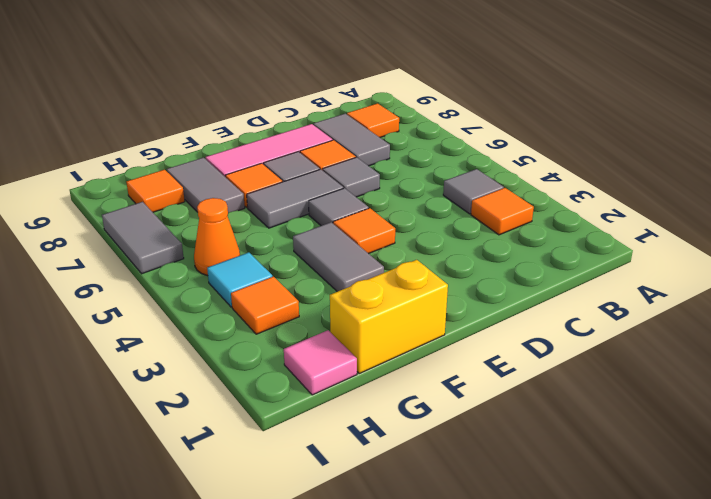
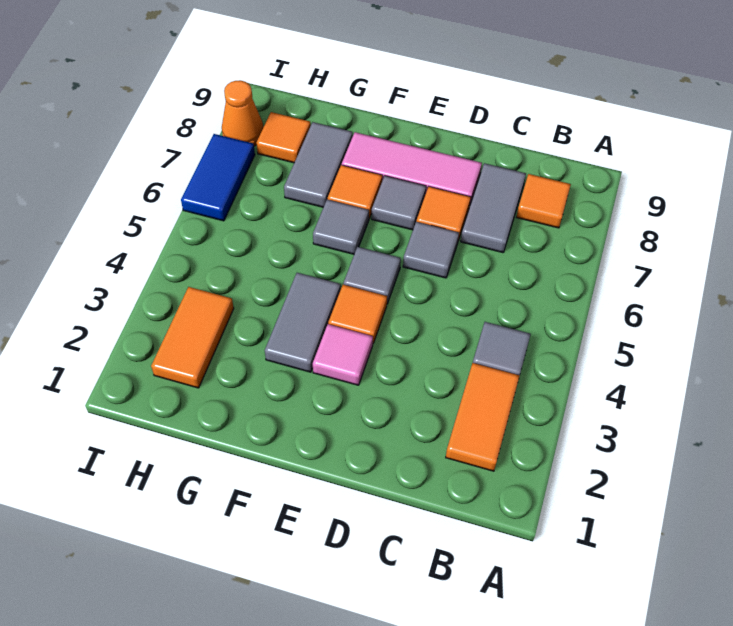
orange 1x1 tile [471,188,534,235] -> orange 1x2 tile [446,363,520,471]
grey 1x2 tile [247,169,343,228] -> grey 1x1 tile [313,199,369,254]
yellow 1x2 brick [330,260,448,373] -> none
pink 1x1 tile [284,330,357,395] -> pink 1x1 tile moved to [313,324,373,385]
orange 1x1 tile [231,277,299,334] -> orange 1x2 tile [151,287,234,388]
cyan 1x1 tile [207,252,272,307] -> none
orange 1x1 cone [194,198,240,276] -> orange 1x1 cone moved to [222,80,263,146]
grey 1x2 tile [102,202,184,274] -> blue 1x2 tile [181,134,255,221]

